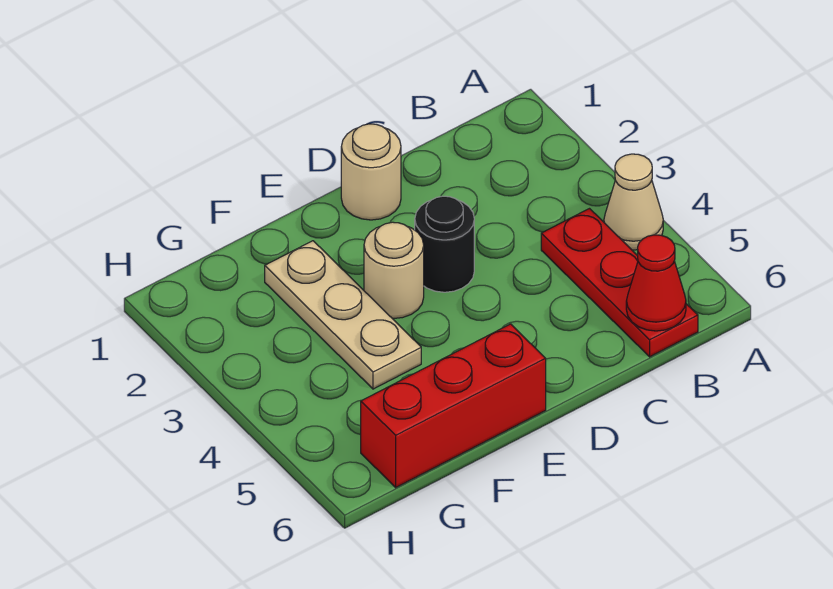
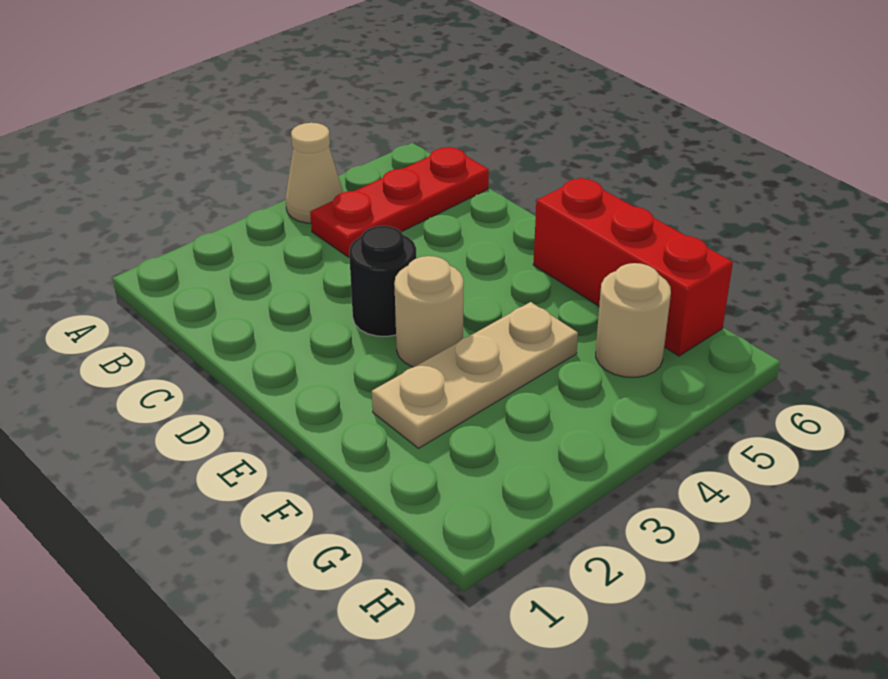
red 1x1 cone [626,235,686,331] -> none
tan 1x1 round brick [341,124,401,220] -> tan 1x1 round brick moved to [596,263,671,377]

